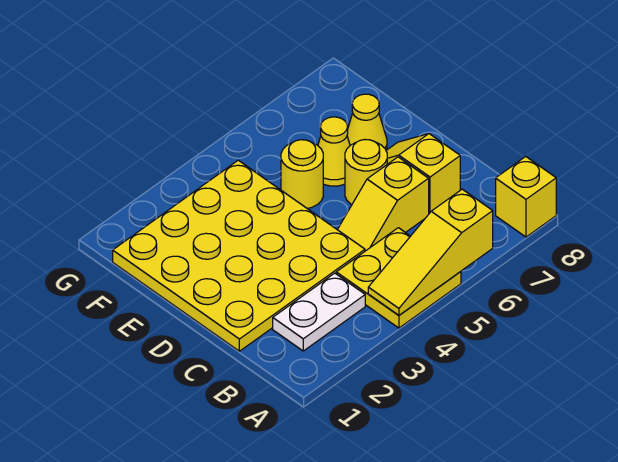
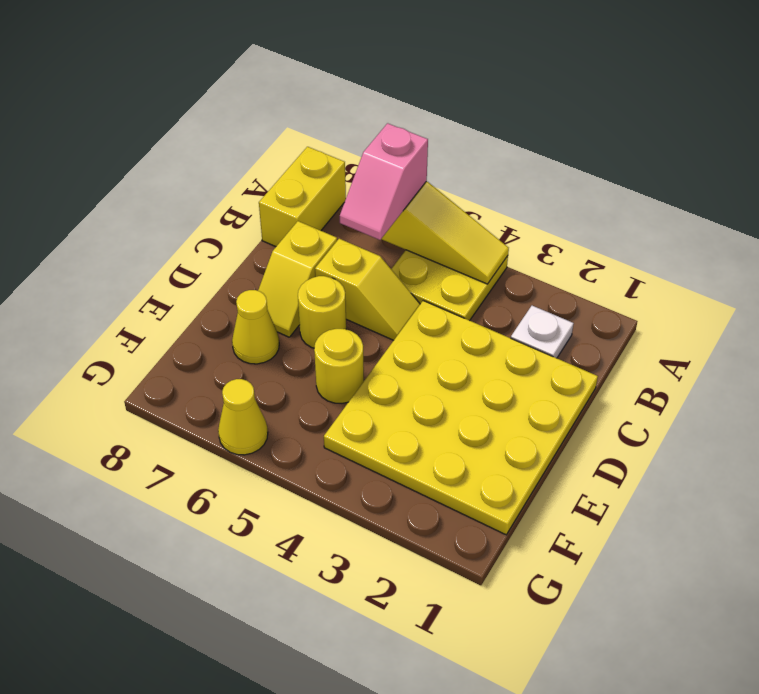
none -> pink 1x2 slope [340,123,428,240]
yellow 1x1 brick [496,157,556,237] -> yellow 1x2 brick [259,147,346,247]
white 1x2 plate [273,273,365,351] -> white 1x1 plate [511,306,574,358]
yellow 1x1 cone [318,117,350,186] -> yellow 1x1 cone moved to [218,379,268,455]

